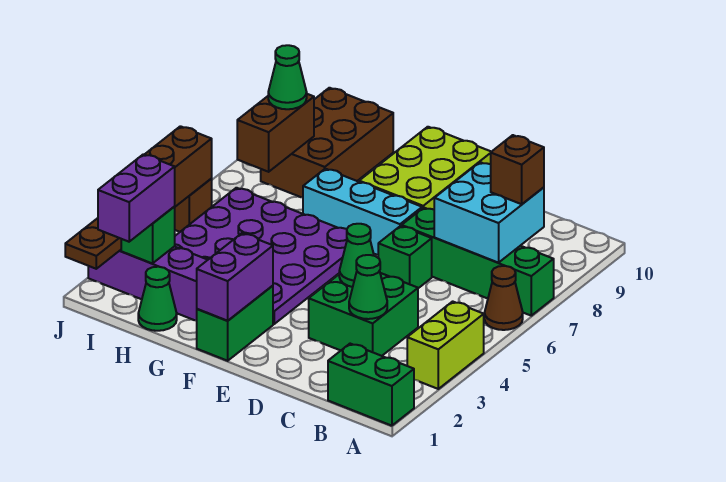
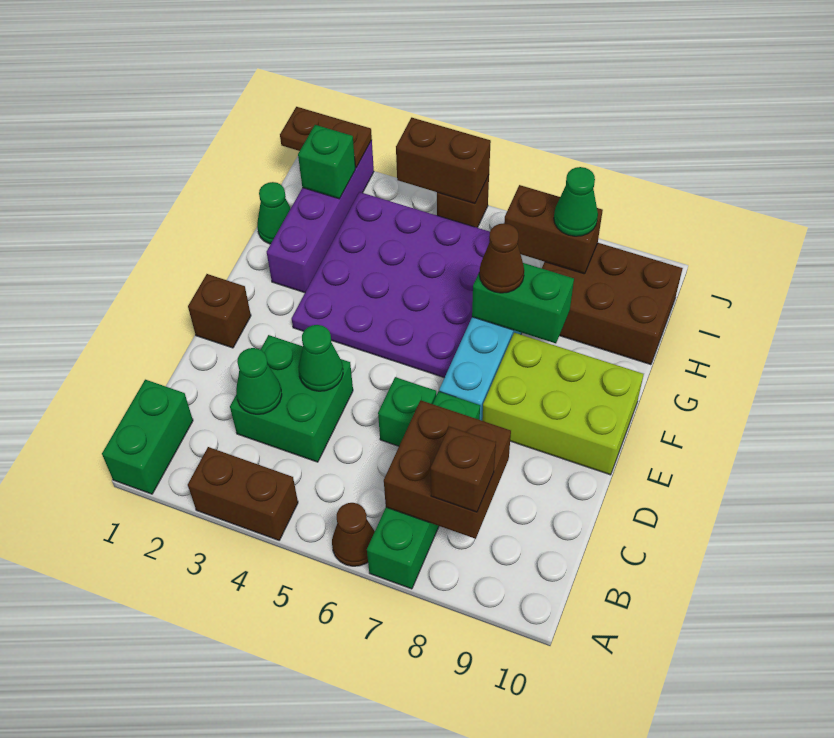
lime 1x2 brick [407,301,484,389] -> brown 1x2 brick [188,447,298,540]
cyan 2x2 brick [434,162,544,263] -> brown 2x2 brick [384,400,511,539]
none -> brown 1x1 brick [188,274,251,348]
green 1x2 brick [197,286,273,361] -> green 1x2 brick moved to [472,263,574,343]
purple 1x2 brick [197,233,273,321] -> none
none -> brown 1x1 cone [479,223,524,293]
purple 1x2 brick [98,154,175,242] -> none

